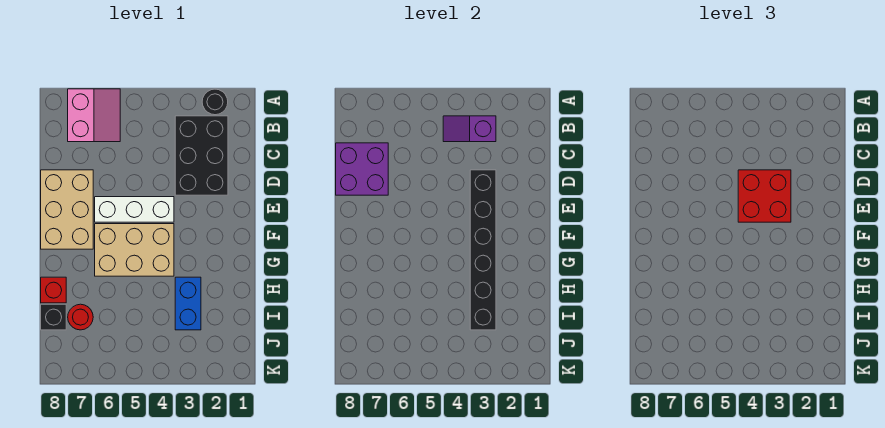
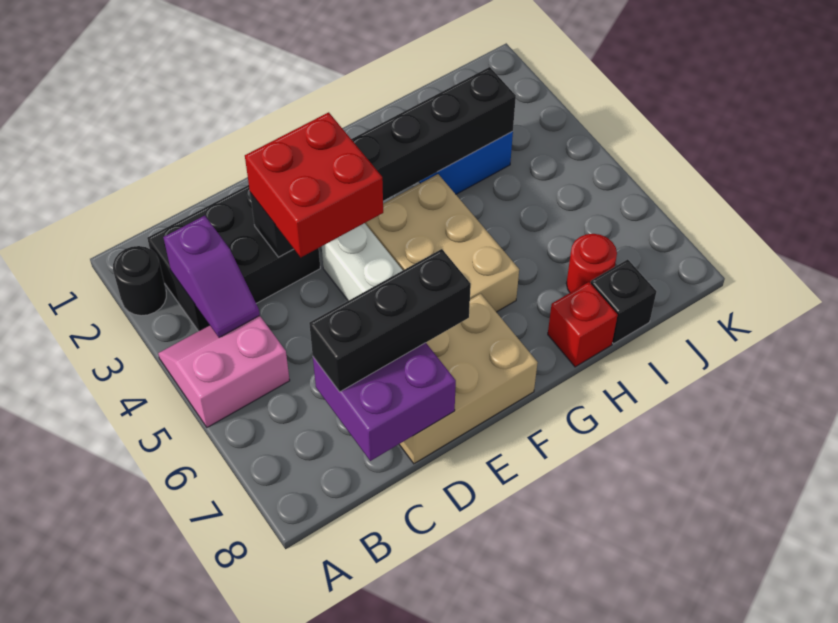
pink 2x2 slope [68,89,120,142] -> pink 2x2 slope moved to [158,316,290,427]
none -> black 1x3 brick [309,249,471,392]

